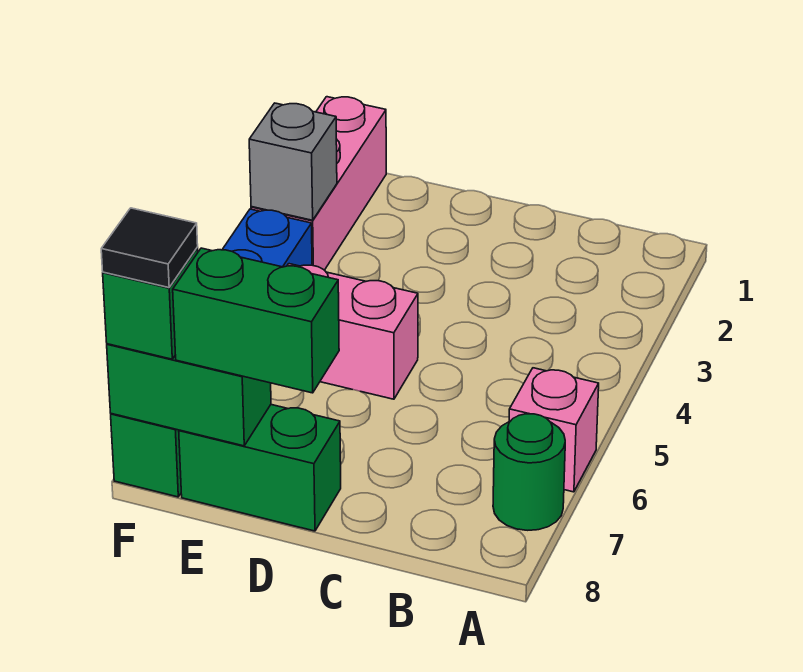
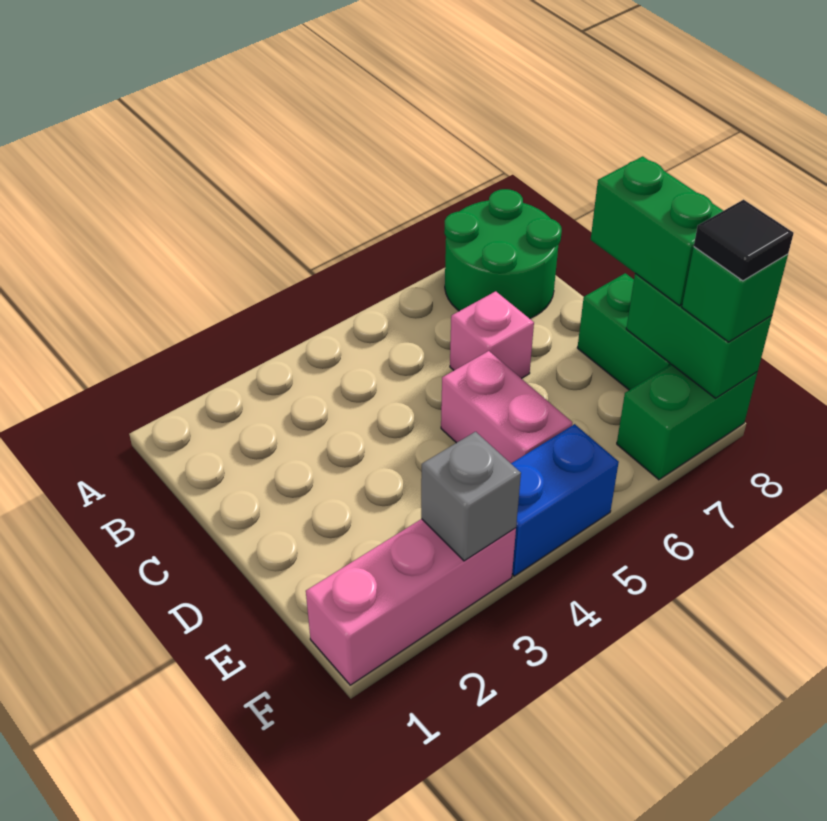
pink 1x1 brick [509,368,599,492] -> pink 1x1 brick moved to [450,291,534,379]
green 1x1 round brick [493,414,565,530] -> green 2x2 round brick [444,189,562,319]

